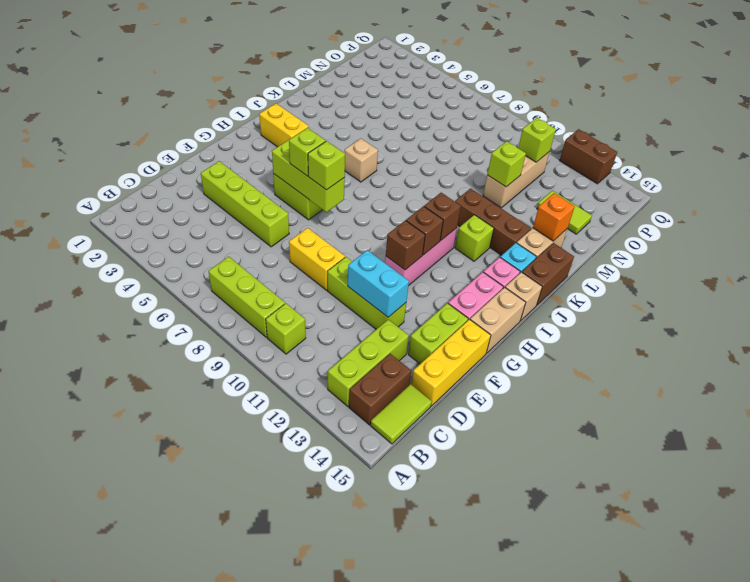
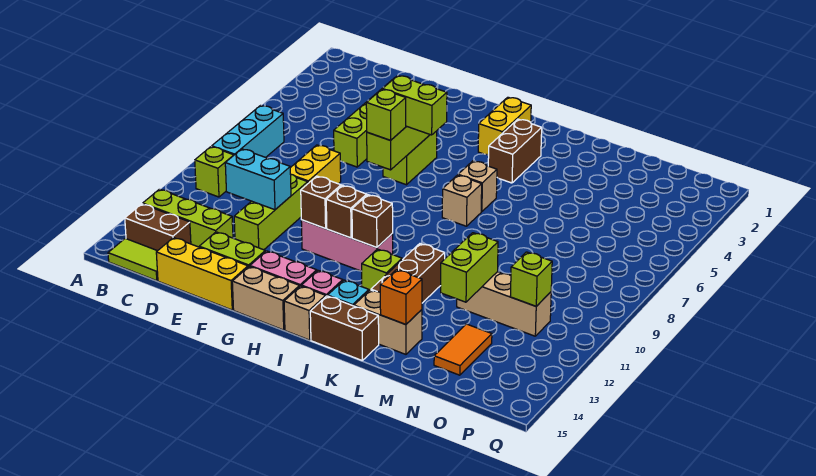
lime 1x3 brick [208,257,285,337] -> cyan 1x3 brick [211,105,284,157]
cyan 1x2 brick [348,250,409,317] -> cyan 1x2 brick turned to [225,149,291,210]
lime 1x1 brick [289,128,326,176] -> lime 1x2 brick [383,76,447,135]
none -> tan 1x1 brick [442,175,482,226]
lime 1x1 brick [487,141,526,187] -> lime 1x2 brick [441,233,498,302]
lime 1x2 tile [537,191,592,234] -> orange 1x2 tile [434,324,492,375]
brown 1x2 brick [560,129,617,184] -> brown 1x2 brick moved to [488,119,542,183]

